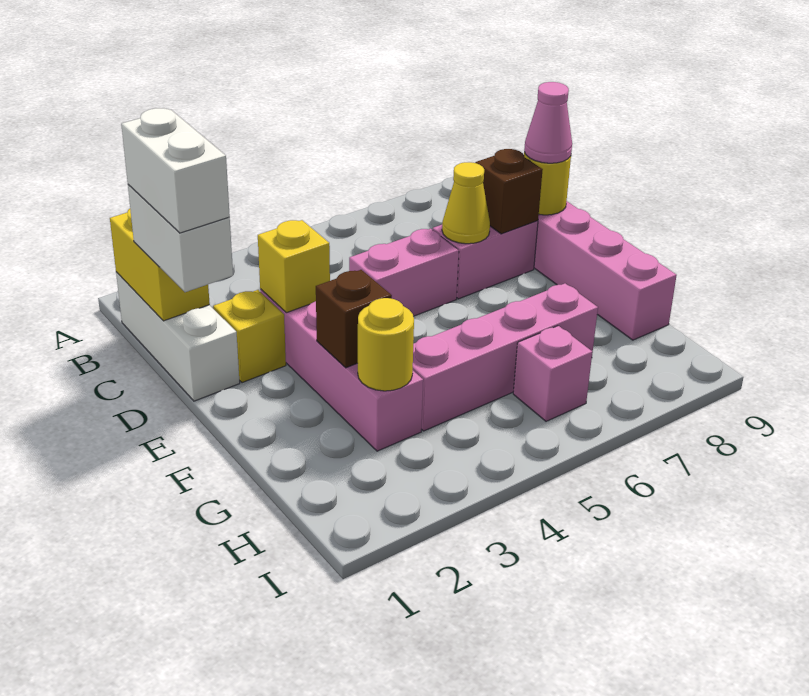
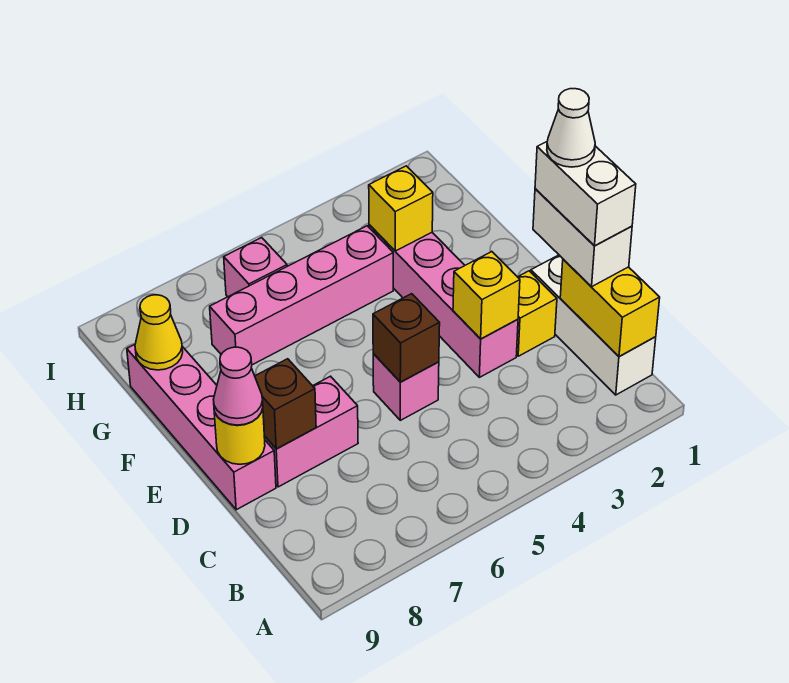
none -> white 1x1 cone [547,89,595,167]
pink 1x2 brick [349,229,459,316] -> pink 1x1 brick [373,354,439,420]
yellow 1x1 cone [442,162,490,244] -> yellow 1x1 cone moved to [135,295,183,370]
brown 1x1 brick [316,270,392,368] -> brown 1x1 brick moved to [373,294,440,382]
yellow 1x1 round brick [358,298,414,391] -> yellow 1x1 brick [369,166,433,251]

